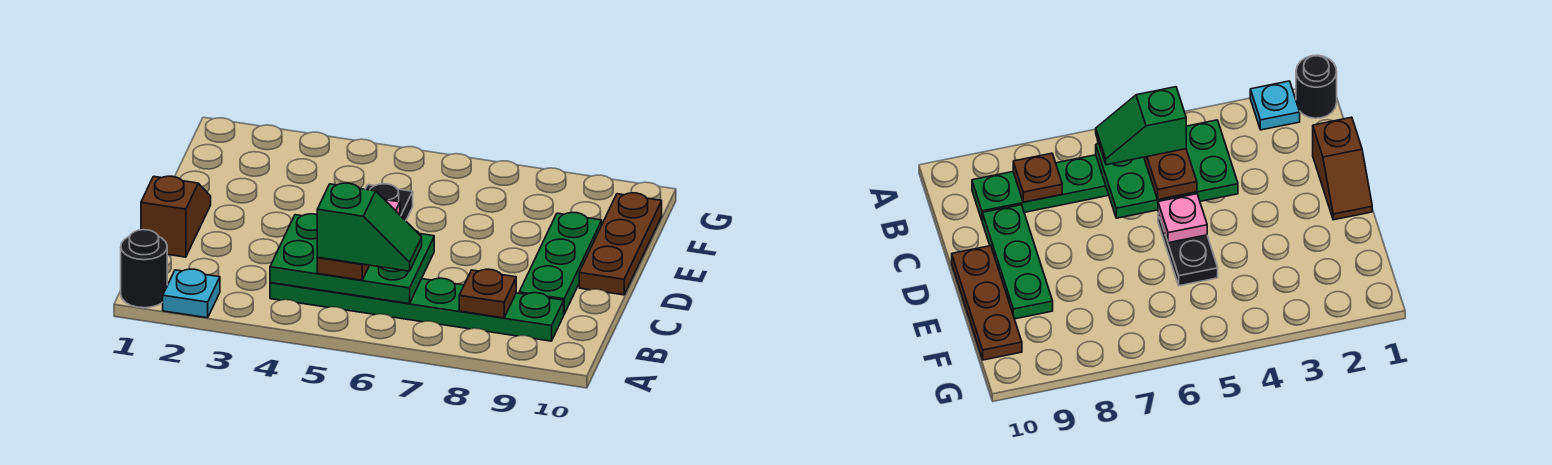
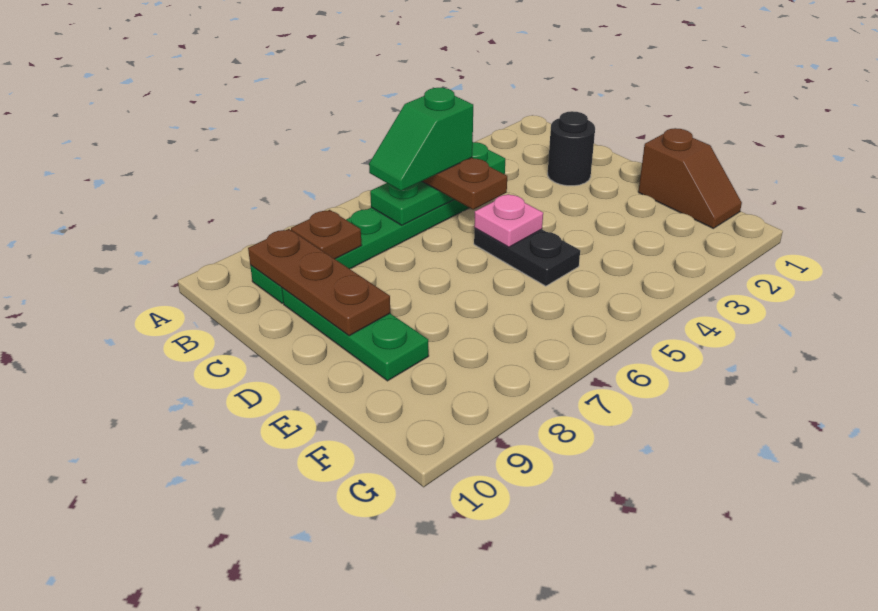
black 1x1 round brick [121,230,167,308] -> black 1x1 round brick moved to [548,111,595,186]
cyan 1x1 plate [163,269,220,318] -> none
green 2x3 plate [270,214,434,304] -> green 1x3 plate [370,142,505,225]
brown 1x2 slope [141,176,211,257] -> brown 1x2 slope moved to [638,128,742,228]
brown 1x3 plate [579,193,662,295] -> brown 1x3 plate moved to [248,229,390,336]

